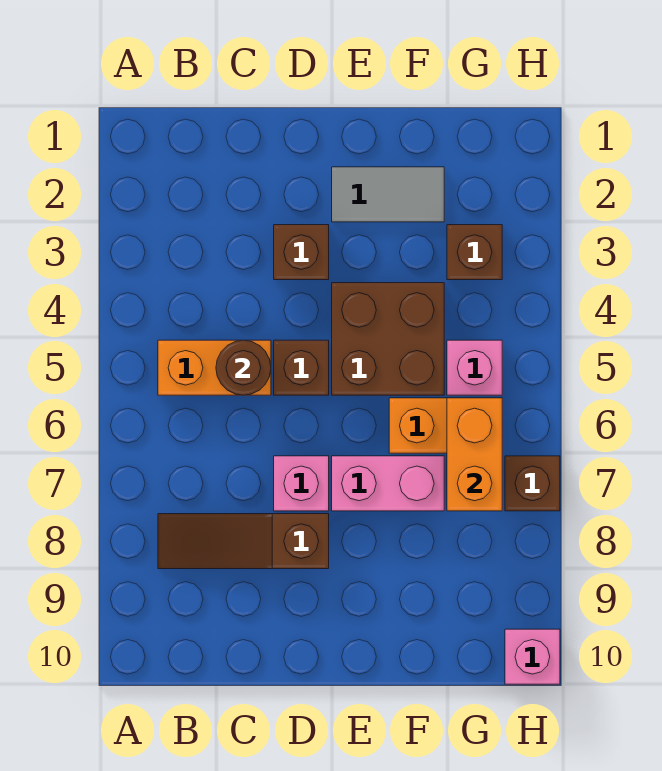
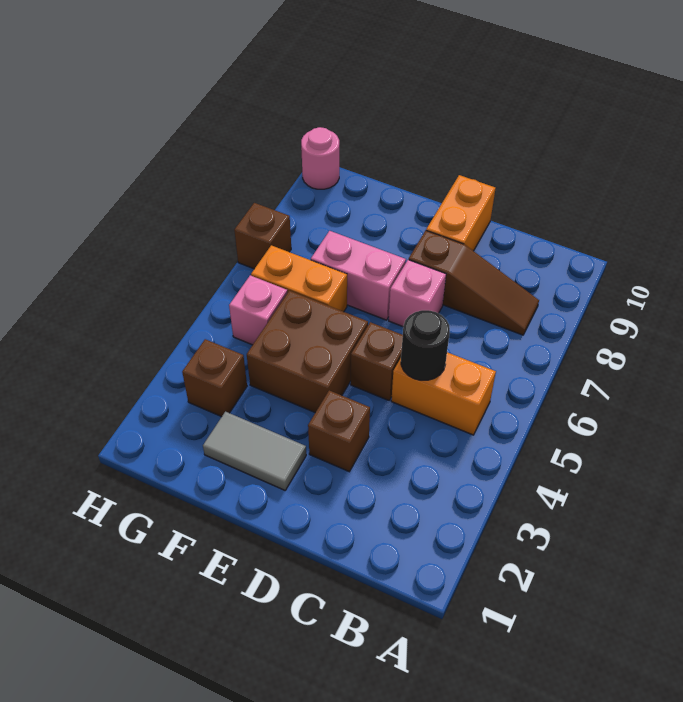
brown 1x1 round brick [216,340,271,395] -> black 1x1 round brick [401,310,450,380]
orange 1x2 brick [447,398,502,511] -> orange 1x2 brick moved to [426,175,496,251]
pink 1x1 brick [505,629,560,684] -> pink 1x1 round brick [301,127,339,189]

